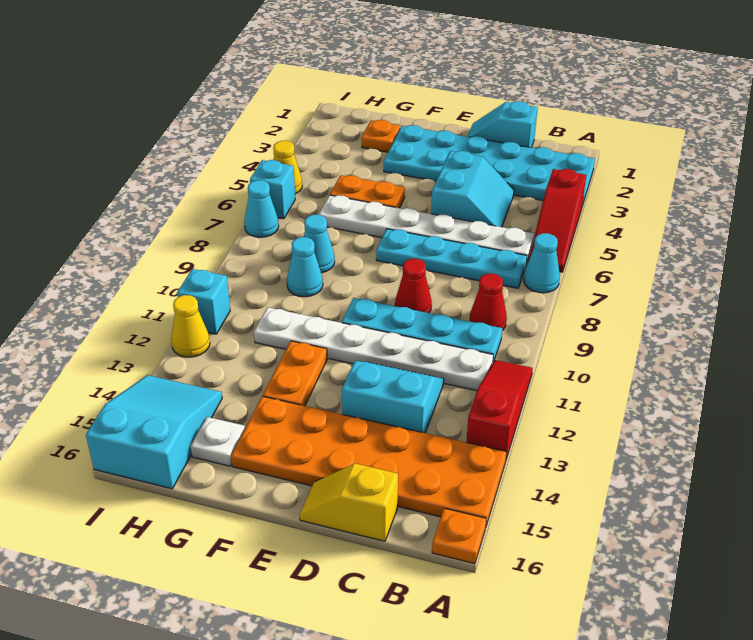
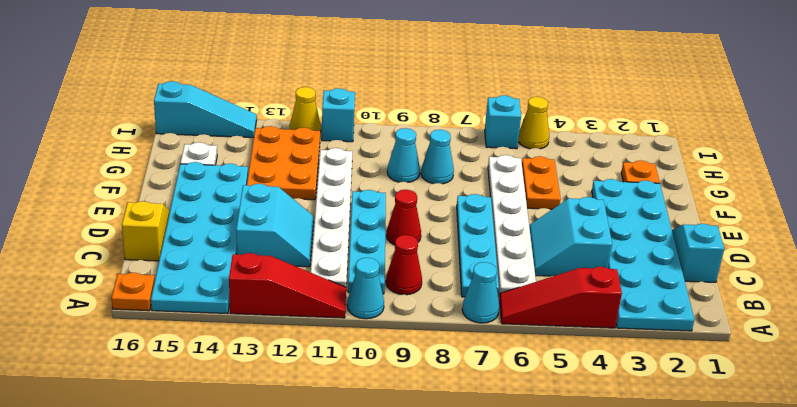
orange 2x6 plate [231,396,507,526] -> cyan 2x6 plate [151,162,248,314]
cyan 2x2 slope [431,151,514,227] -> cyan 2x2 slope turned to [529,197,612,276]
orange 1x2 plate [263,341,327,406] -> orange 2x3 plate [247,126,320,200]
cyan 2x3 slope [86,375,222,489] -> cyan 1x3 slope [154,81,257,138]
cyan 1x1 cone [244,180,279,237] -> cyan 1x1 cone moved to [347,258,384,319]

